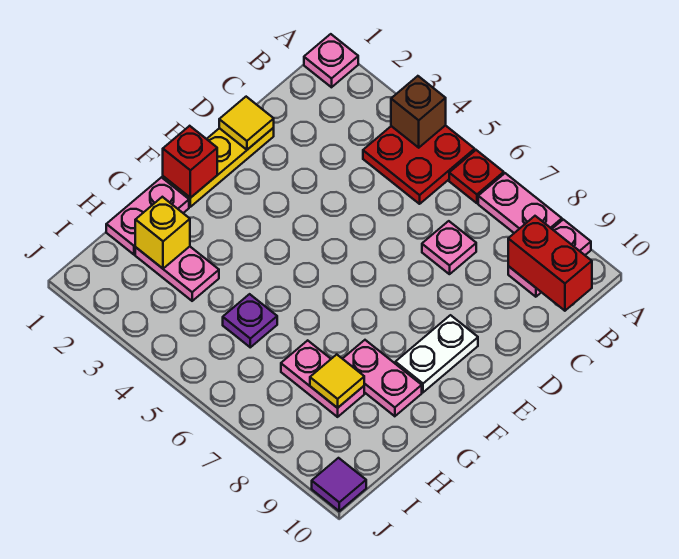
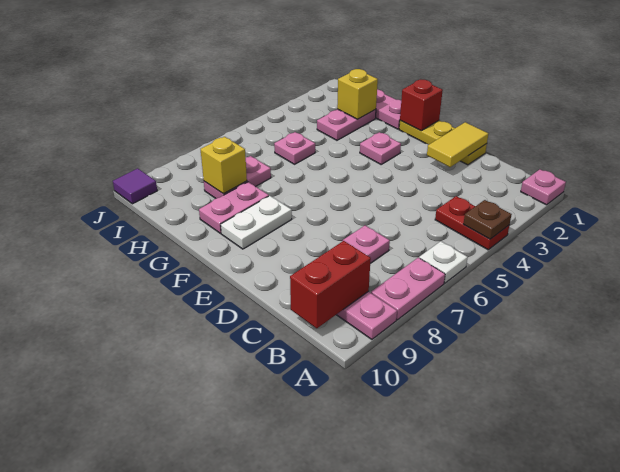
red 2x2 plate [363,125,475,204] -> red 1x2 plate [435,196,509,250]
brown 1x1 brick [391,76,446,148] -> brown 1x1 plate [464,200,512,239]
red 1x1 plate [449,150,504,203] -> white 1x1 plate [419,241,468,283]
yellow 1x1 tile [219,97,274,150] -> yellow 1x2 tile [427,122,488,167]
white 1x2 plate [395,315,478,392] -> white 1x2 plate turned to [221,196,292,249]
none -> pink 1x1 plate [360,132,401,164]
purple 1x1 plate [223,294,277,347] -> pink 1x1 plate [274,132,315,164]
yellow 1x1 tile [310,354,364,408] -> yellow 1x1 brick [201,137,247,194]

